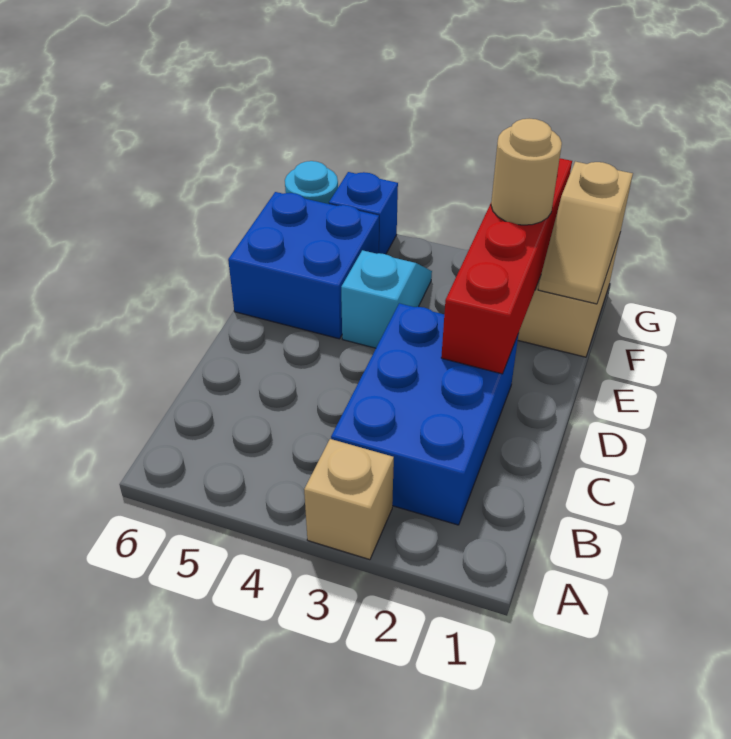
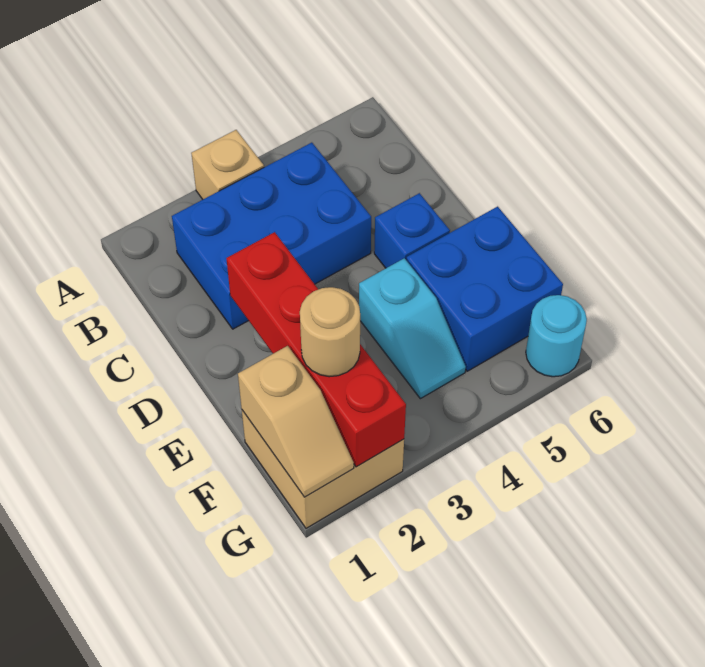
blue 2x3 brick [331,303,518,525] -> blue 2x3 brick turned to [172,143,371,329]
tan 1x2 slope [538,162,633,304] -> tan 1x2 slope turned to [238,346,354,497]
blue 1x1 brick [329,172,398,254] -> blue 1x1 brick moved to [374,193,450,268]

